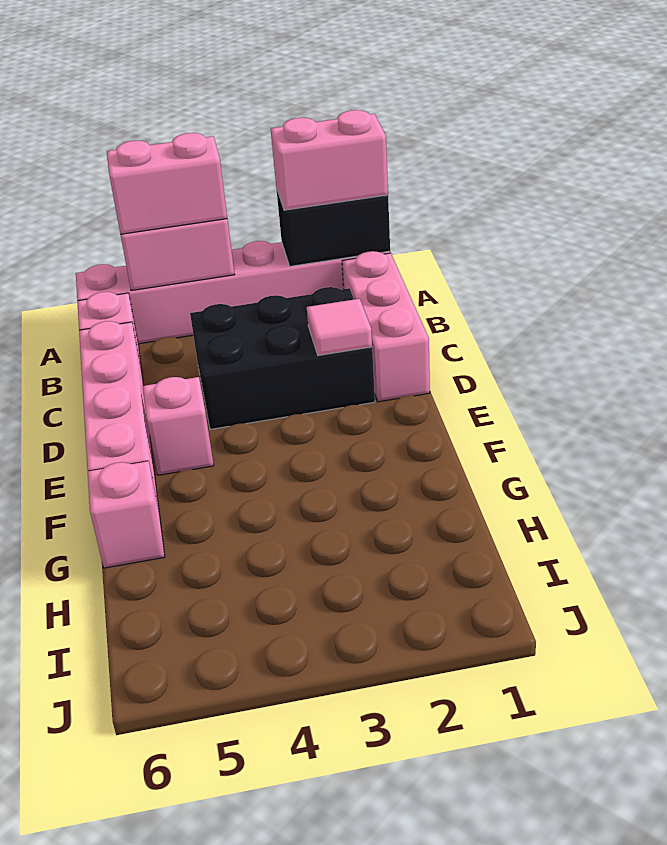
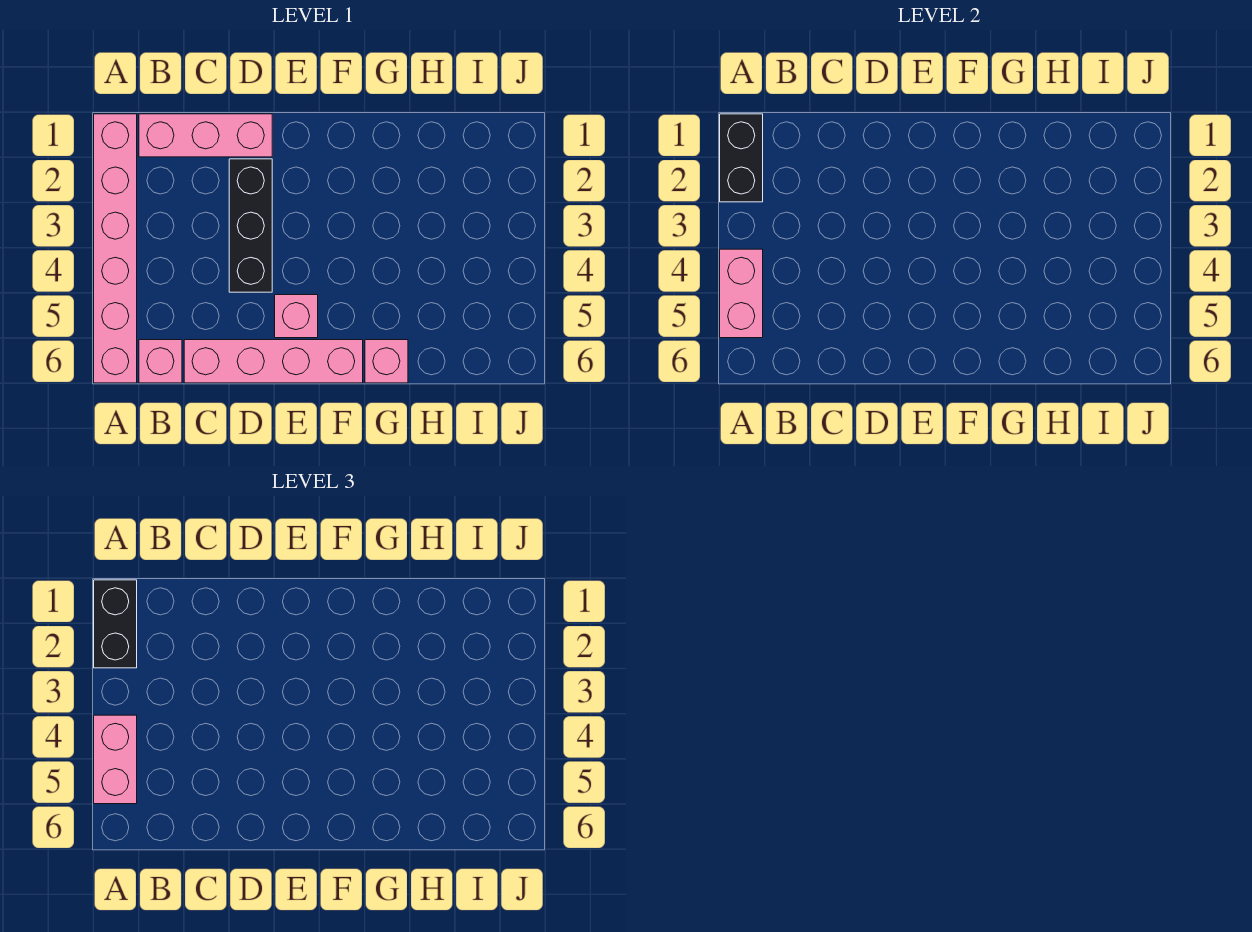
pink 1x2 brick [271,110,388,210] -> black 1x2 brick [94,580,137,668]
black 2x3 brick [190,287,375,429] -> black 1x3 brick [229,159,272,292]
pink 1x1 tile [307,299,372,355] -> none

